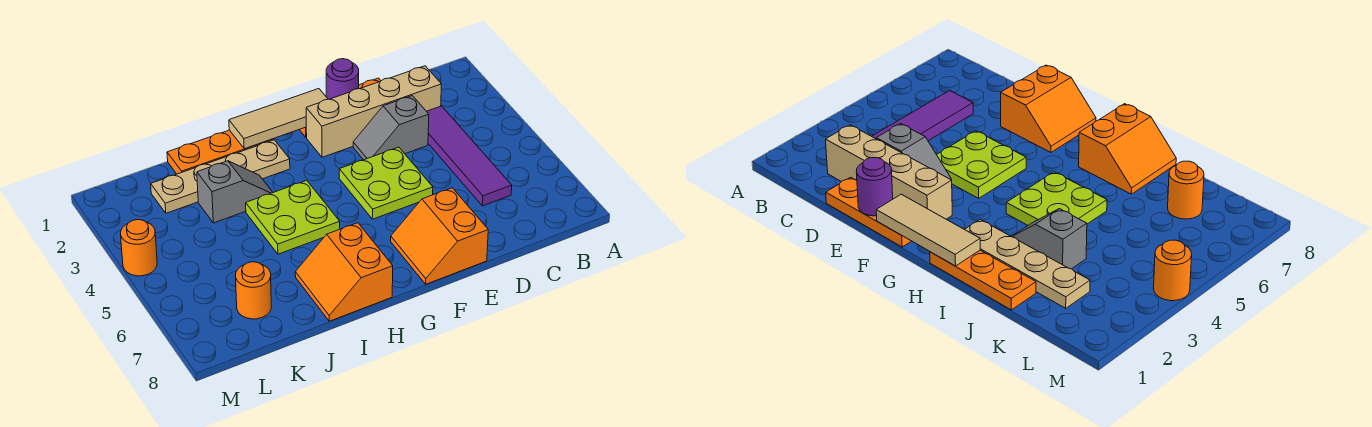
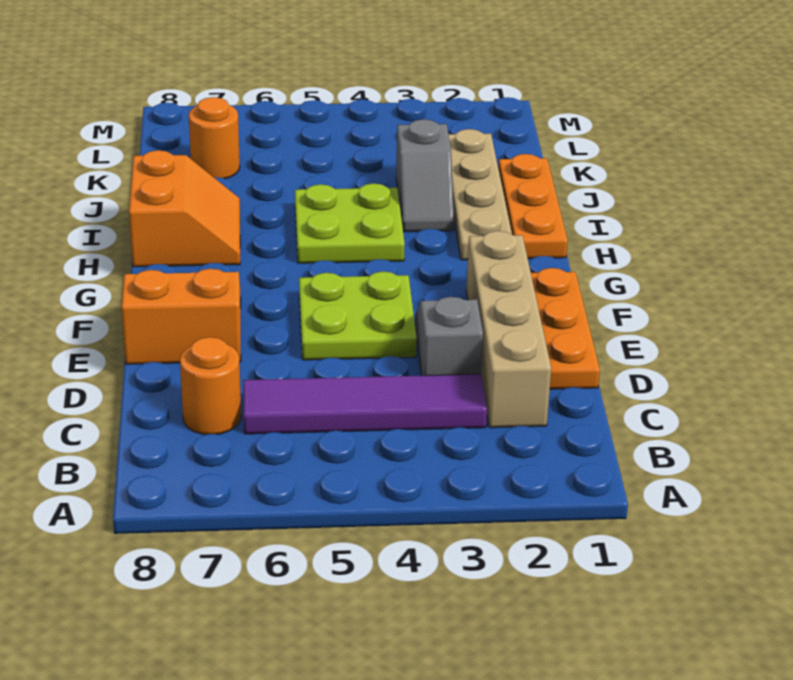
purple 1x1 round brick [326,59,359,99] -> none
tan 1x3 tile [229,89,328,149] -> none
orange 2x2 slope [295,223,393,321] -> orange 2x2 slope turned to [129,150,240,267]
orange 1x1 round brick [121,219,157,276] -> orange 1x1 round brick moved to [180,337,241,435]

